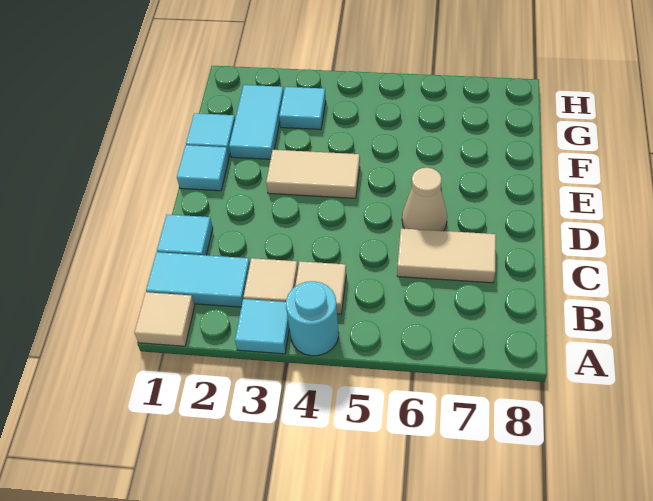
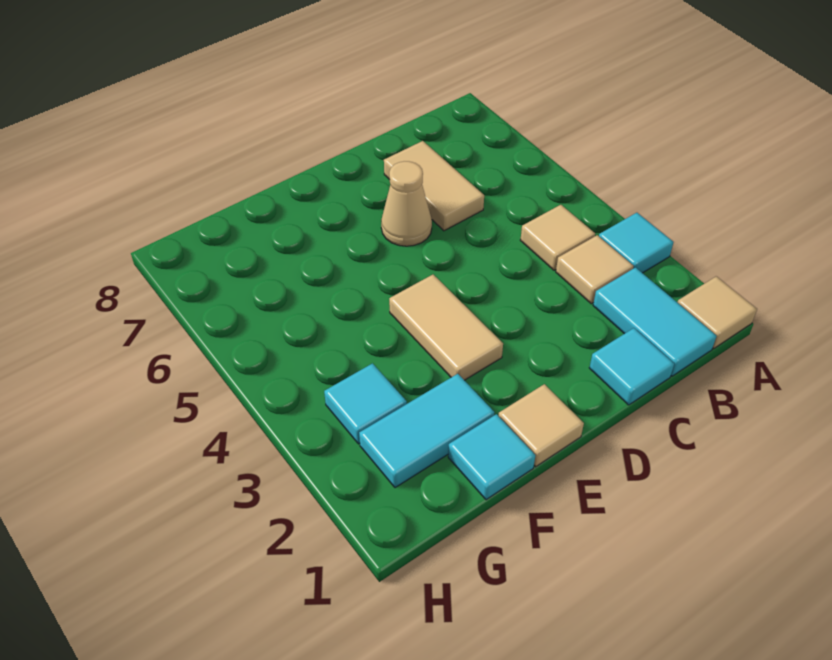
cyan 1x1 round brick [286,281,339,356] -> none
cyan 1x1 tile [177,145,229,191] -> tan 1x1 tile [499,384,584,467]

